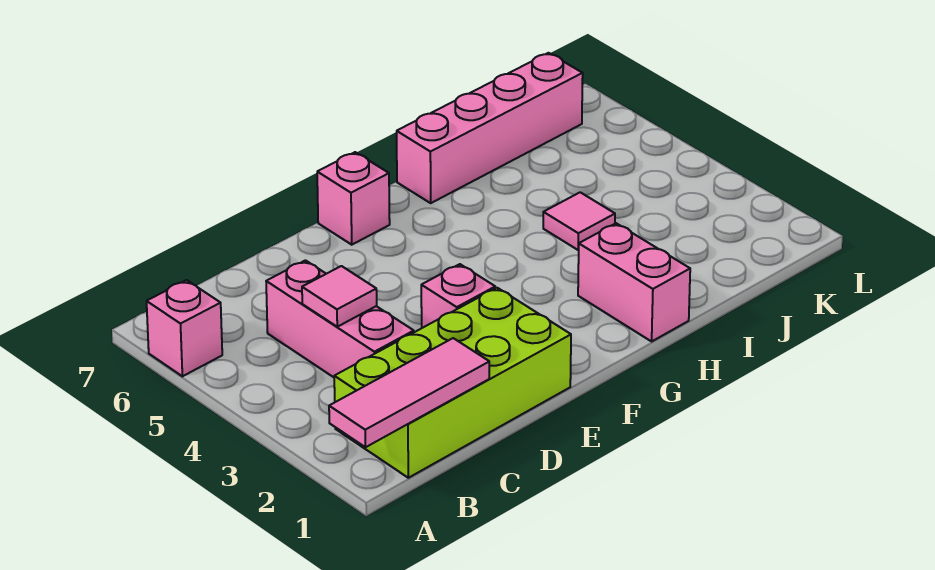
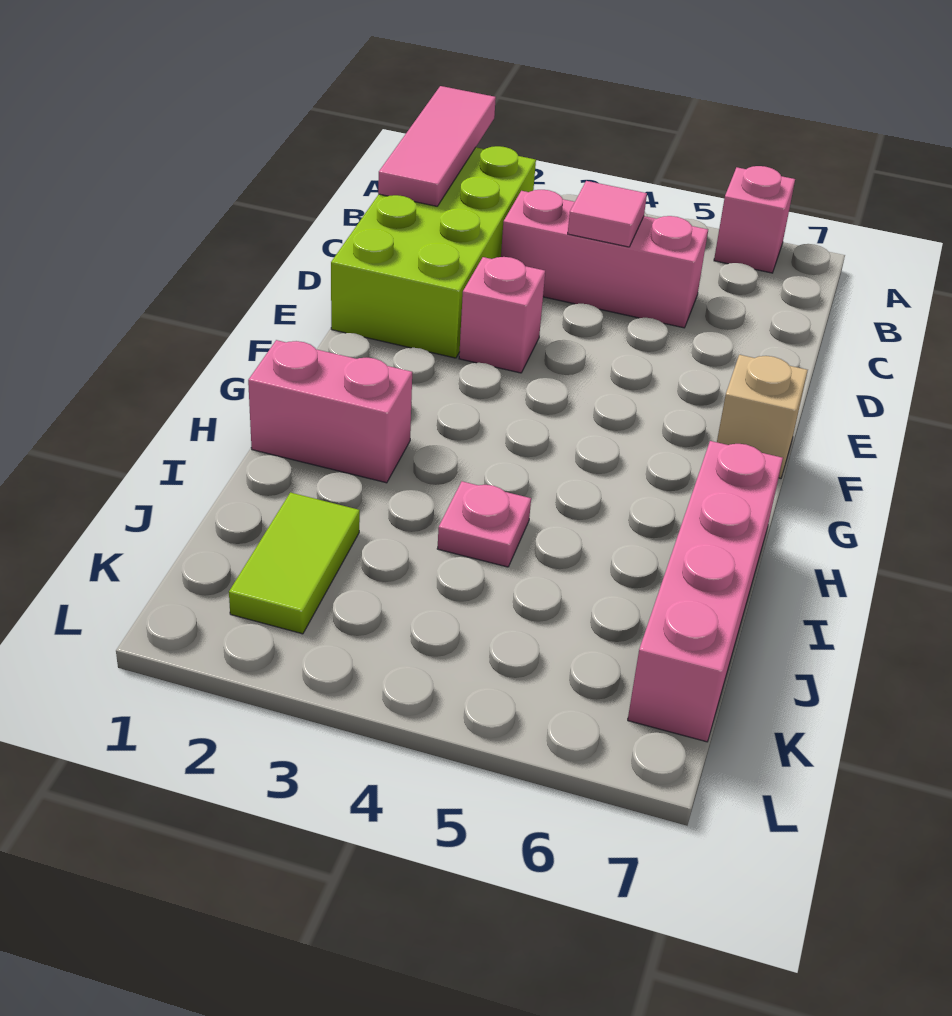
pink 1x1 brick [317,152,390,245] -> tan 1x1 brick [717,355,808,478]
pink 1x1 tile [543,192,615,250] -> pink 1x1 plate [437,481,531,567]
none -> lime 1x2 tile [229,492,360,634]

